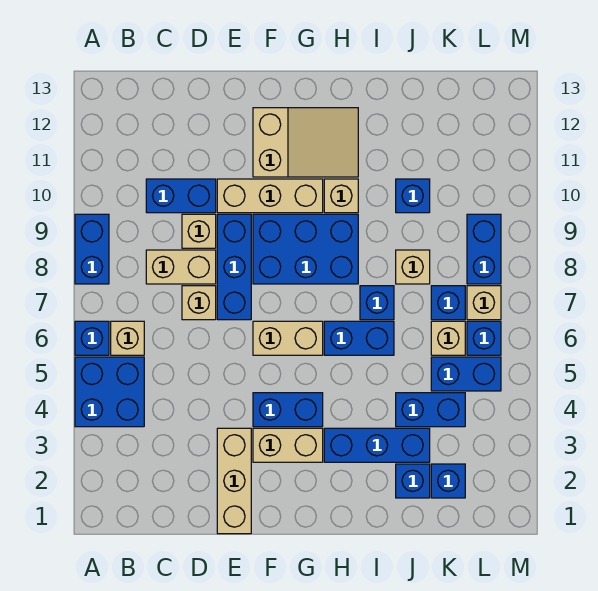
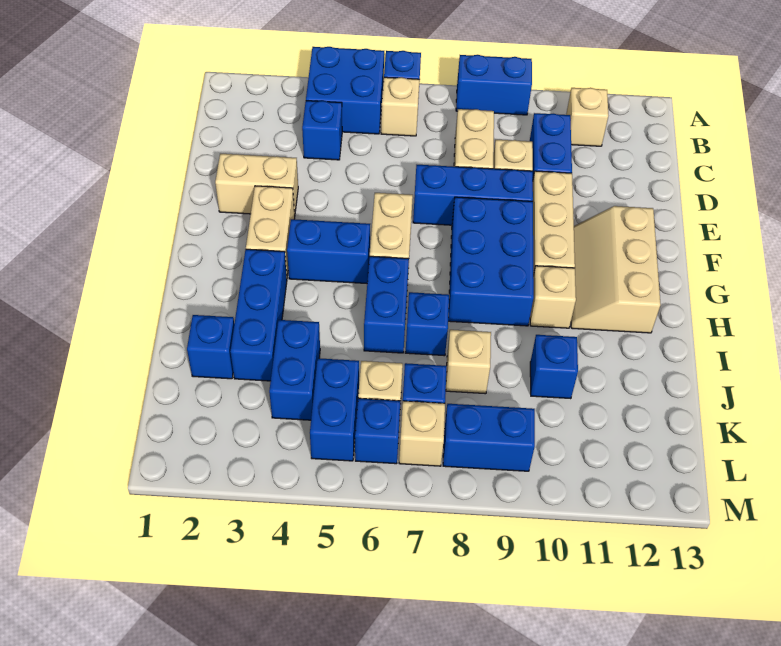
tan 1x1 brick [182,286,216,320] -> tan 1x1 brick moved to [566,88,608,146]
tan 1x3 brick [217,428,251,534] -> tan 1x2 brick [215,154,298,215]
blue 1x2 brick [253,393,323,427] -> blue 1x2 brick turned to [287,219,370,283]
tan 2x3 slope [253,108,358,177] -> tan 2x3 slope turned to [571,206,661,333]
blue 1x1 brick [431,464,465,498] -> blue 1x1 brick moved to [302,101,342,160]

